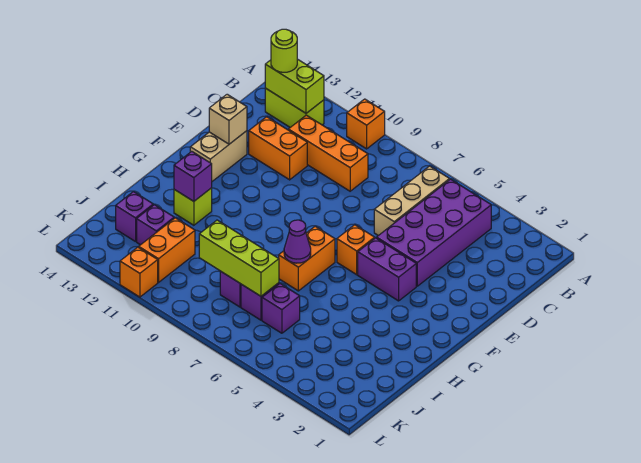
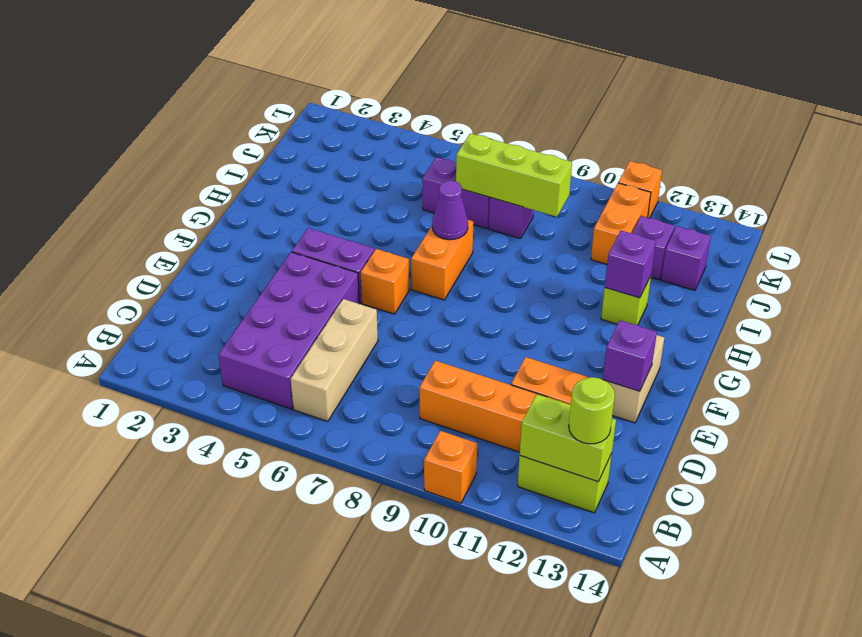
tan 1x1 brick [209,94,247,144] -> purple 1x1 brick [603,320,657,391]

